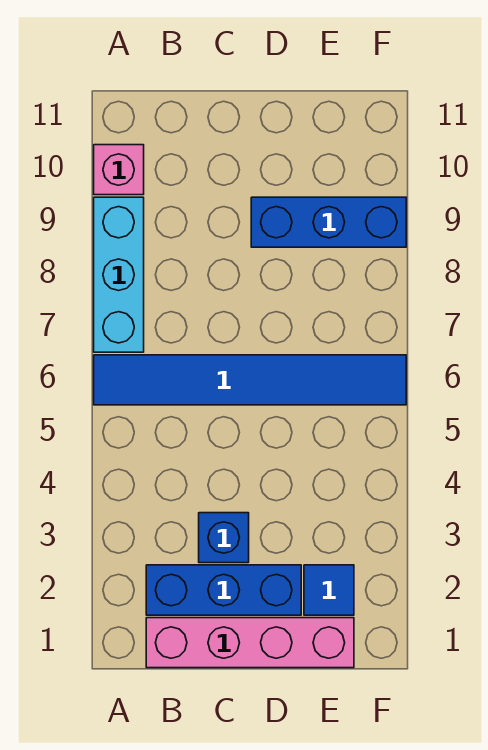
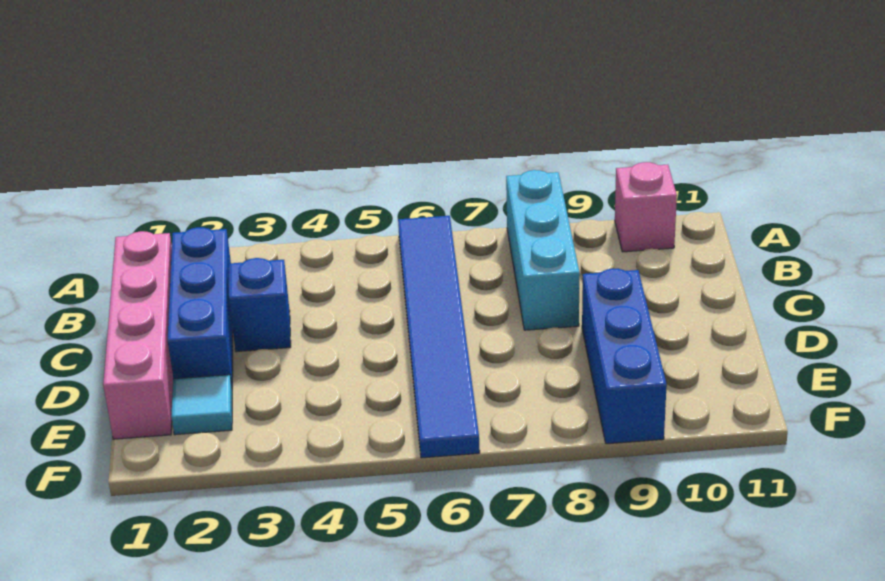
cyan 1x3 brick [94,197,144,352] -> cyan 1x3 brick turned to [506,170,580,330]
blue 1x1 tile [304,565,354,615] -> cyan 1x1 tile [171,375,232,435]

